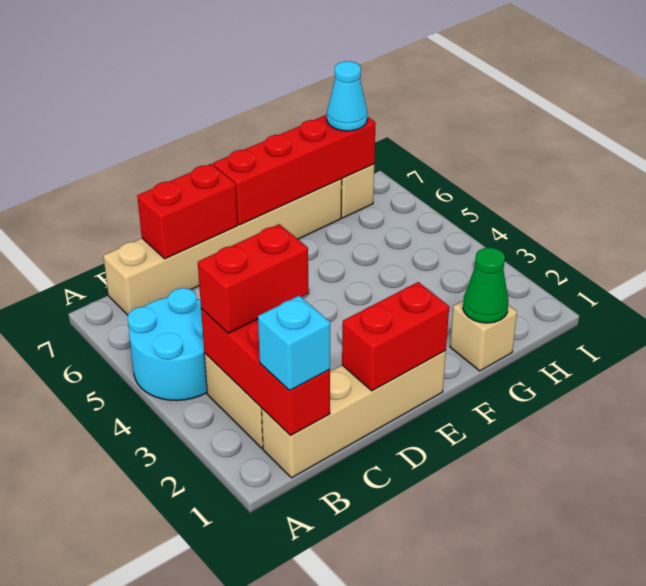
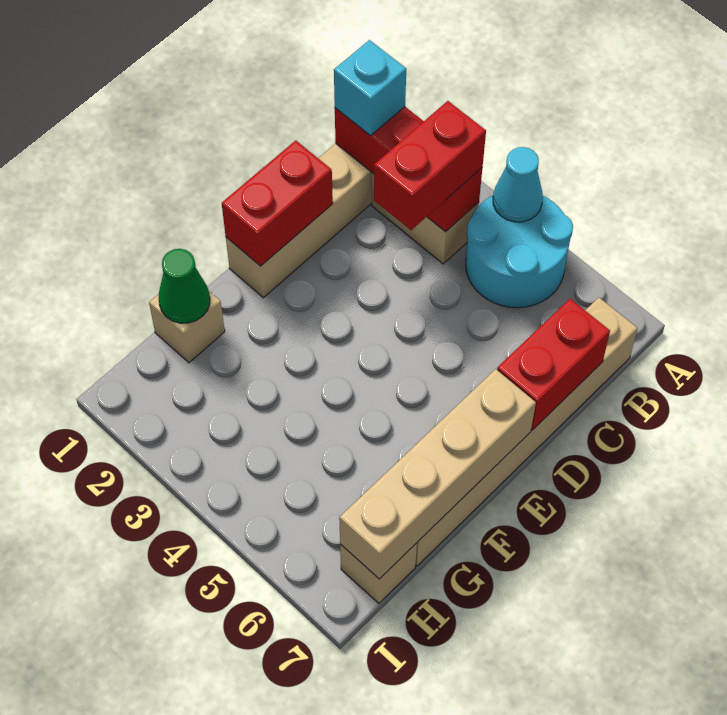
red 1x4 brick [213,115,376,225] -> tan 1x4 brick [339,369,536,579]
cyan 1x1 cone [327,61,367,131] -> cyan 1x1 cone moved to [493,147,543,222]

